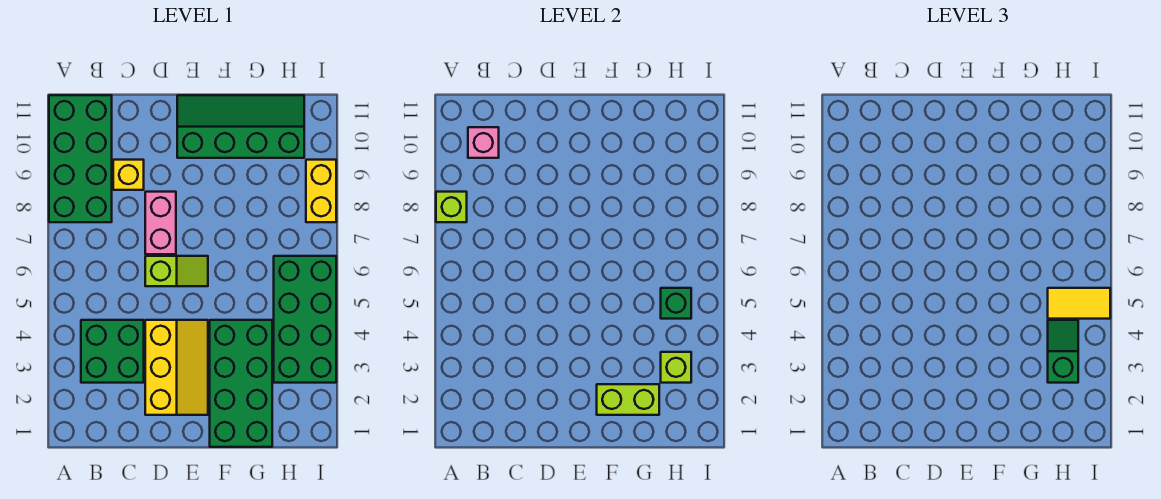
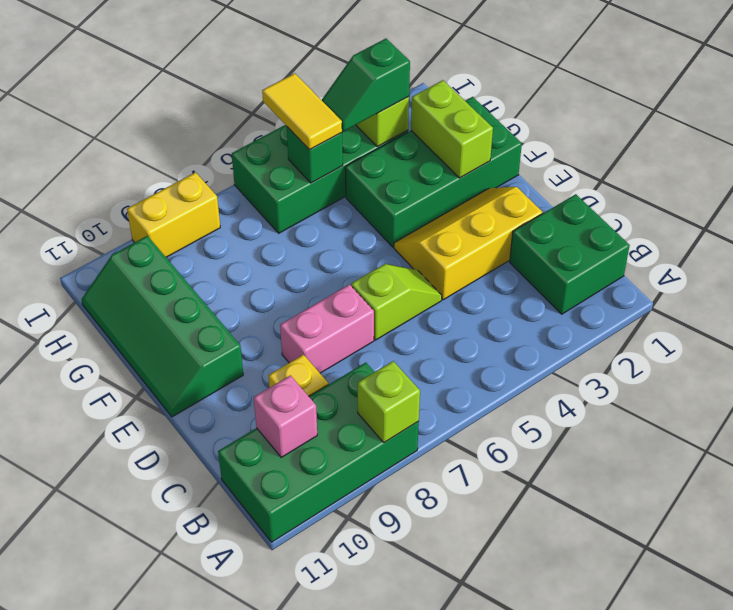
green 2x2 brick [81,320,144,383] -> green 2x2 brick moved to [510,194,630,314]
lime 1x2 slope [145,256,208,286] -> lime 1x2 slope turned to [351,264,442,340]

